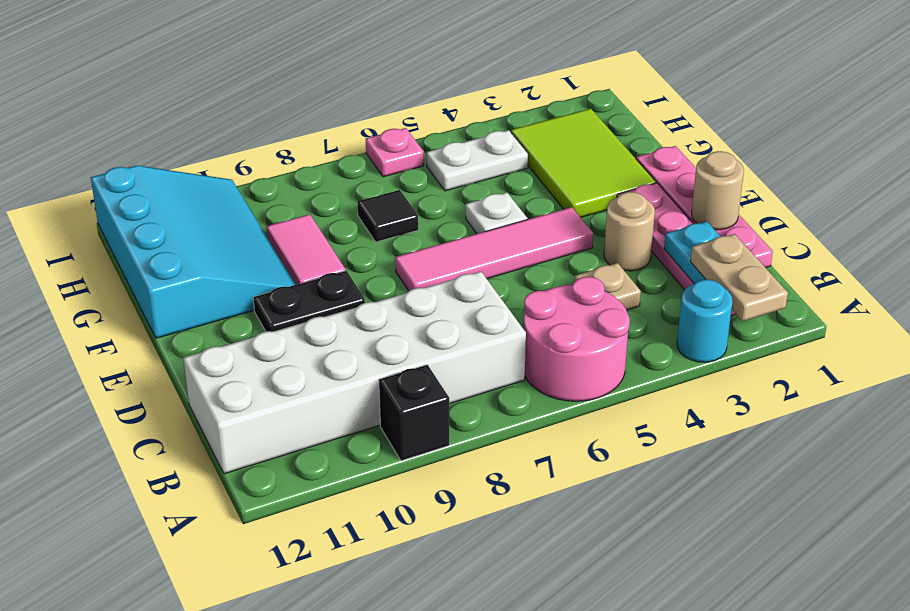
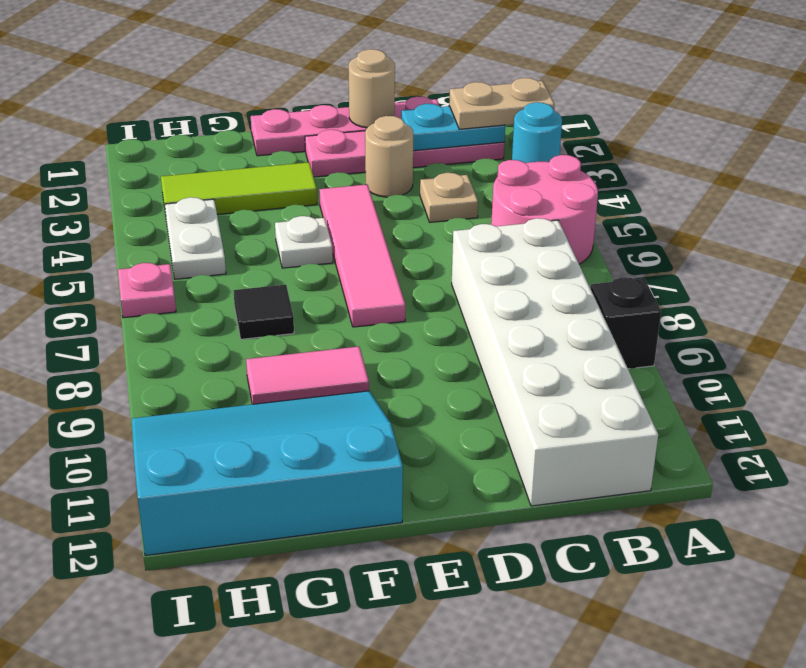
black 1x2 plate [253,271,365,332] -> none
lime 2x3 tile [511,109,656,217] -> lime 1x3 tile [161,162,317,214]

